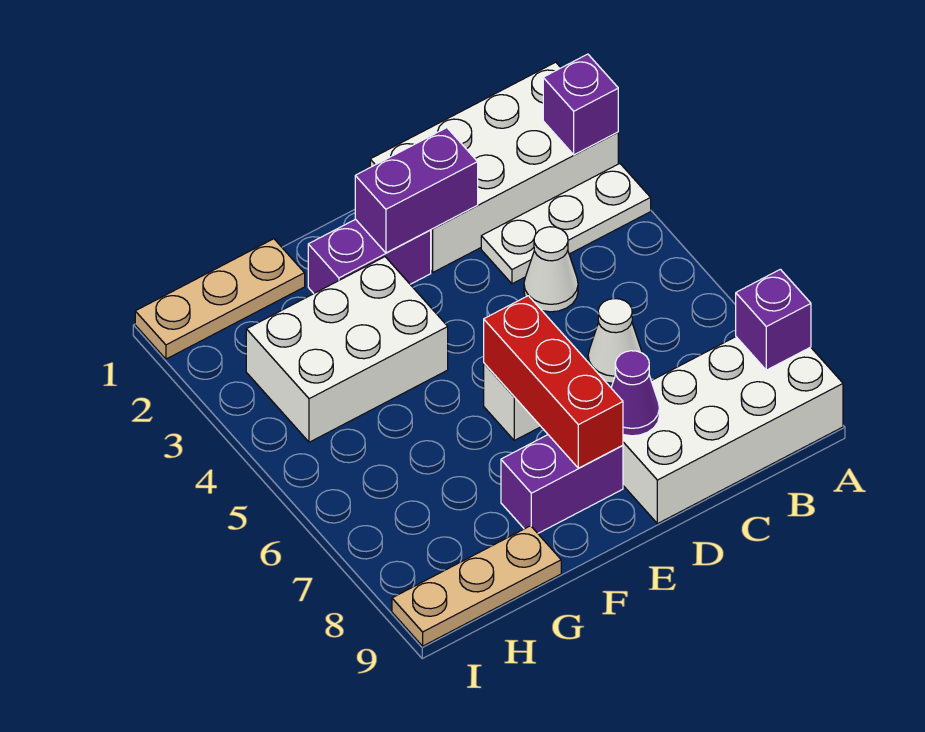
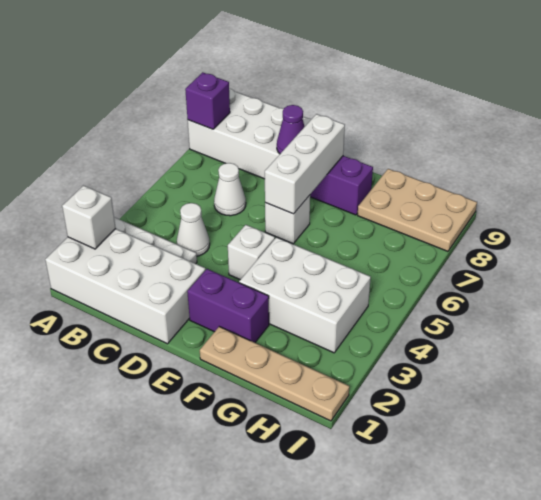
purple 1x1 brick [543,54,618,155] -> white 1x1 brick [62,186,116,249]
purple 1x2 brick [355,128,478,253] -> none
none -> white 1x1 brick [228,225,275,280]
red 1x3 brick [484,296,623,468] -> white 1x3 brick [265,114,345,214]
tan 1x3 plate [135,239,305,359] -> tan 1x4 plate [200,327,349,421]
tan 1x3 plate [392,526,561,646] -> tan 2x3 plate [358,169,477,251]

